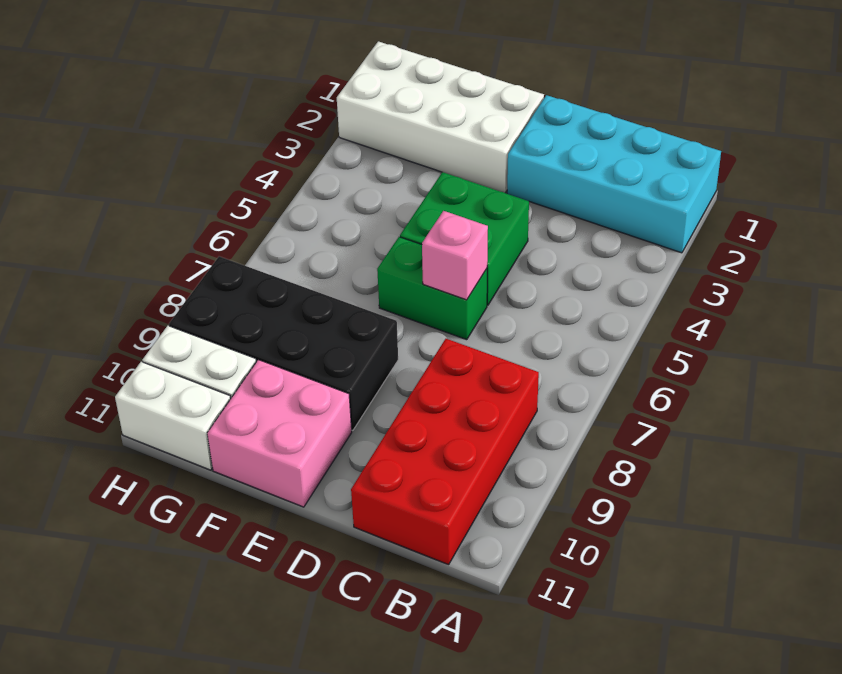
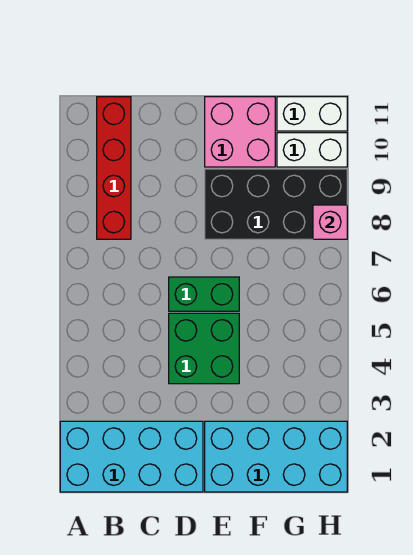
red 2x4 brick [351,339,539,565] -> red 1x4 brick [97,97,131,239]
pink 1x1 brick [422,211,488,300] -> pink 1x1 brick moved to [313,205,347,239]
white 2x4 brick [337,41,544,193] -> cyan 2x4 brick [205,421,347,492]

